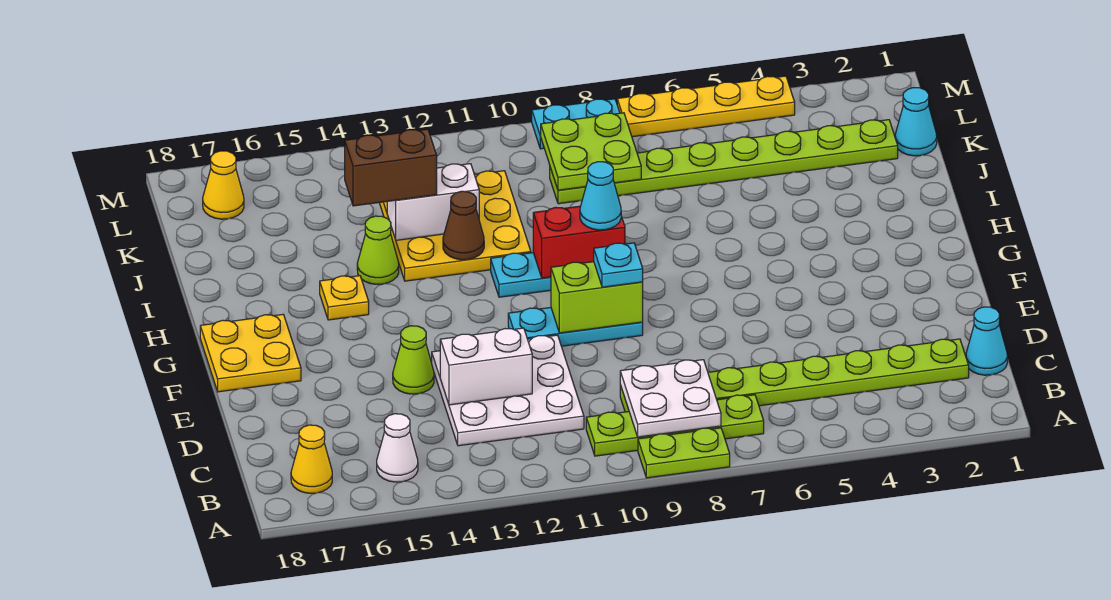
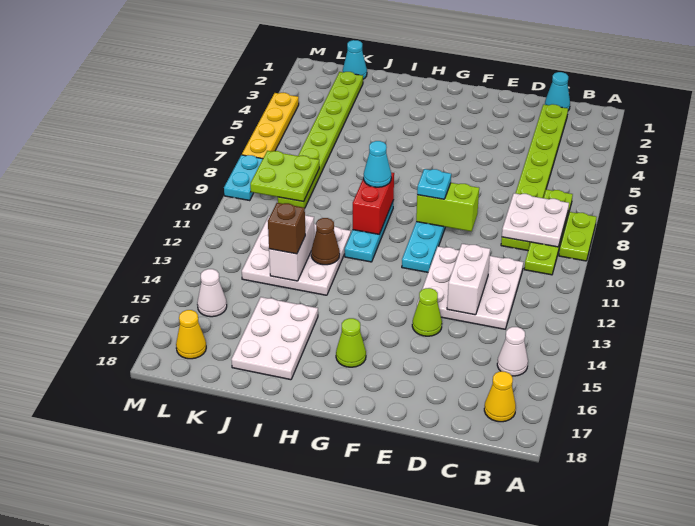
lime 1x2 brick [551,262,643,333] -> lime 1x2 brick turned to [416,183,479,231]
yellow 2x2 plate [200,314,301,392] -> none
yellow 1x1 plate [320,276,369,320] -> none
yellow 3x3 plate [379,171,531,281] -> white 3x3 plate [242,216,351,295]
lime 1x1 cone [357,216,399,284] -> lime 1x1 cone moved to [336,318,366,367]
none -> white 2x3 plate [231,297,318,380]
brown 1x2 brick [345,129,437,206] -> brown 1x1 brick [268,203,305,254]
none -> white 1x1 cone [197,269,227,317]

